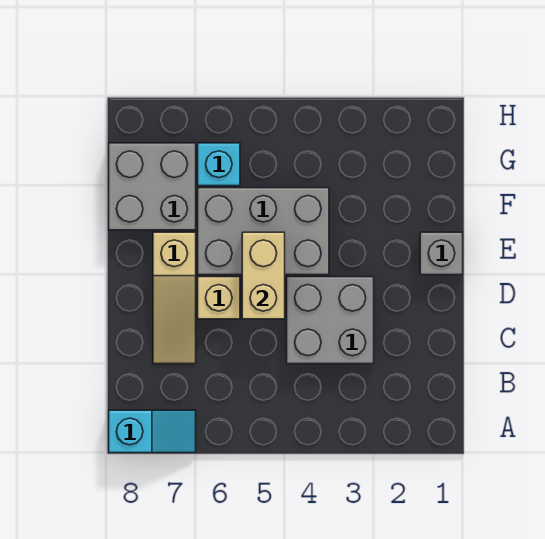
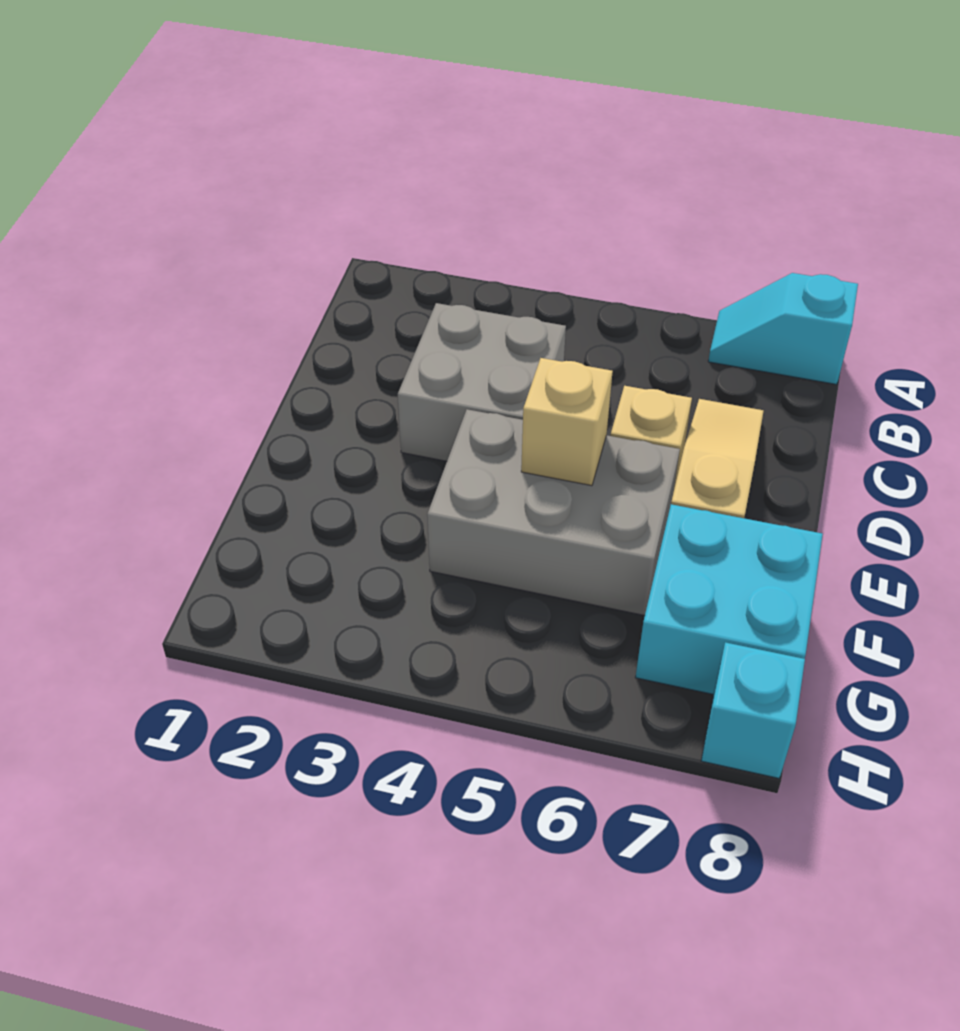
tan 1x2 brick [242,232,285,319] -> tan 1x1 brick [521,358,613,486]
grey 1x1 brick [420,232,463,275] -> none
grey 2x2 brick [109,143,196,230] -> cyan 2x2 brick [635,504,823,694]
cyan 1x1 brick [198,143,240,186] -> cyan 1x1 brick moved to [701,642,805,778]

